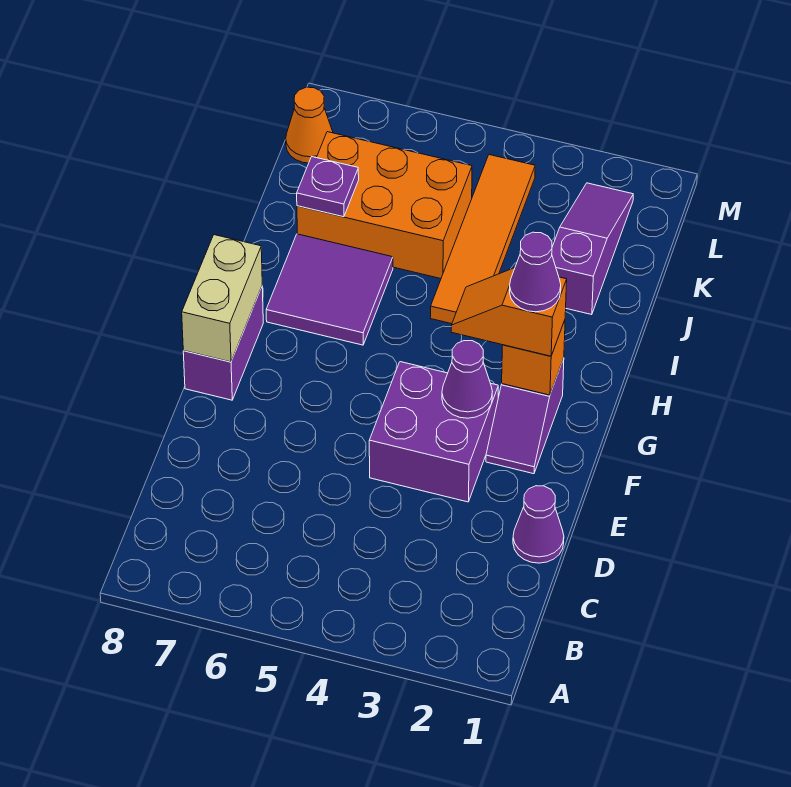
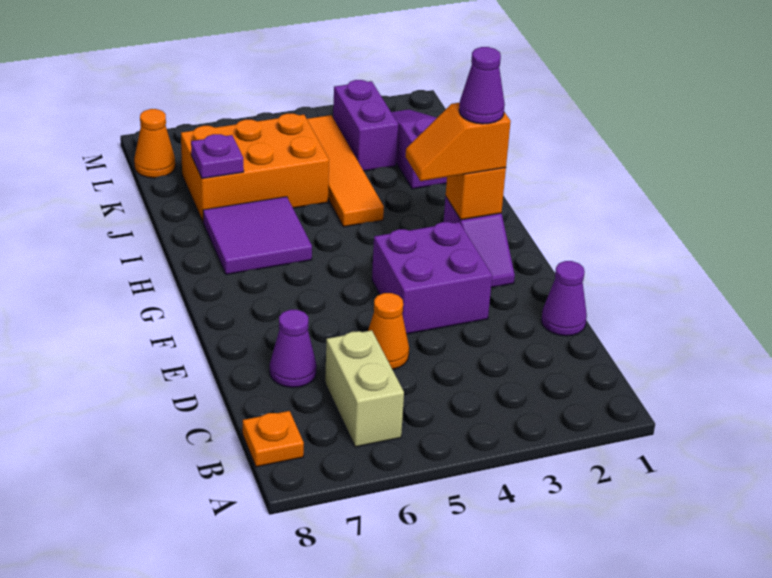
none -> orange 1x1 plate [243,411,304,467]
none -> orange 1x1 cone [368,293,409,369]
purple 1x1 cone [442,341,492,418] -> purple 1x1 cone moved to [270,310,317,388]
purple 1x2 brick [183,287,263,400] -> purple 1x2 brick moved to [333,80,398,171]
tan 1x2 brick [182,235,262,362] -> tan 1x2 brick moved to [325,330,404,447]

